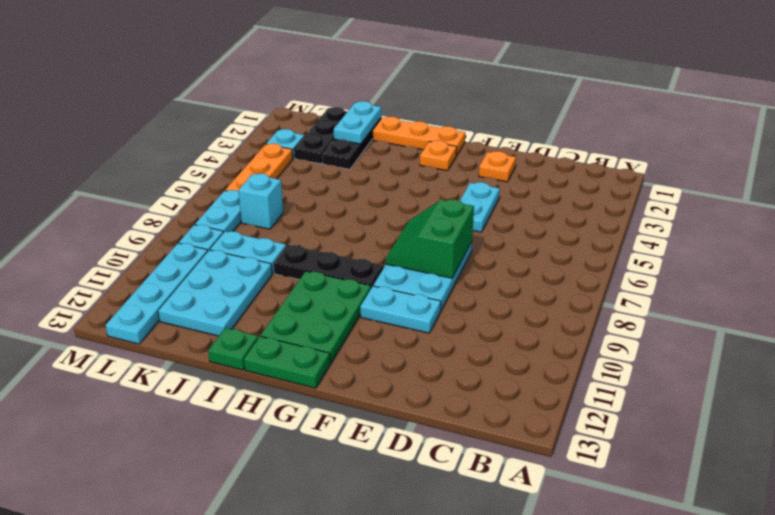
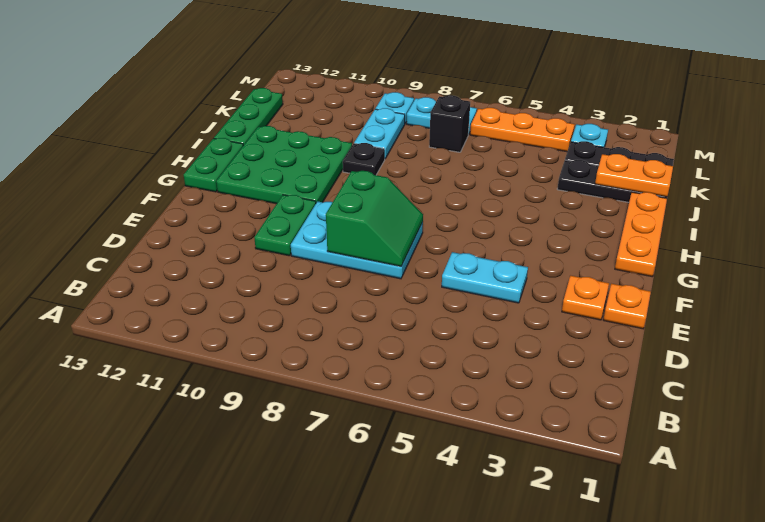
green 2x2 slope [386,199,474,278] -> green 2x2 slope turned to [326,171,423,266]
cyan 1x2 plate [360,286,441,333] -> green 1x2 plate [254,195,316,256]
orange 1x1 plate [420,141,457,171] -> orange 1x1 plate moved to [604,284,651,329]
black 1x3 plate [274,245,384,288] -> black 1x1 plate [343,143,385,175]
green 2x3 plate [261,271,371,363] -> green 3x3 plate [216,126,352,204]
green 1x1 plate [208,328,258,370] -> green 1x3 plate [214,88,283,146]
cyan 1x2 plate [334,101,381,144] -> orange 1x2 plate [595,154,673,197]
cyan 2x3 plate [158,250,272,336] -> none
cyan 1x1 brick [238,174,283,229] -> black 1x1 brick [429,95,470,152]
cyan 1x4 plate [106,243,208,344] -> none

